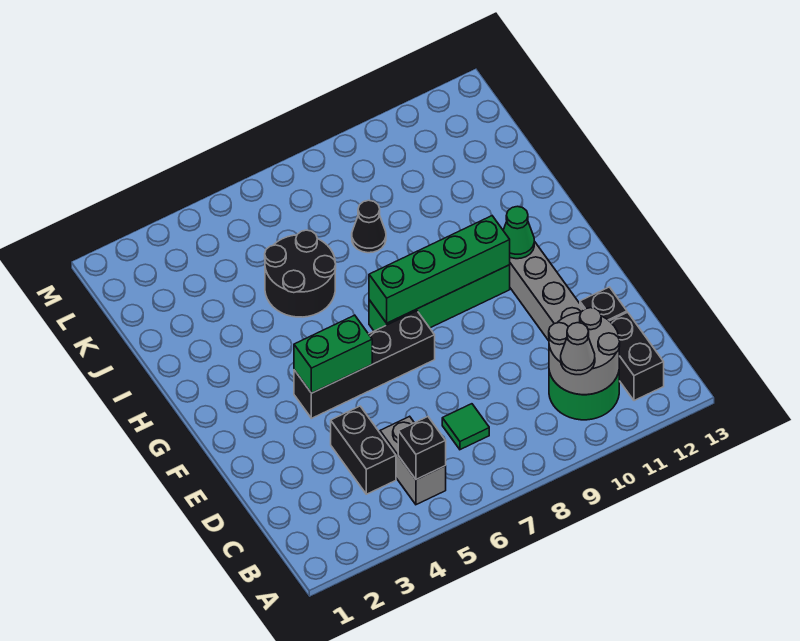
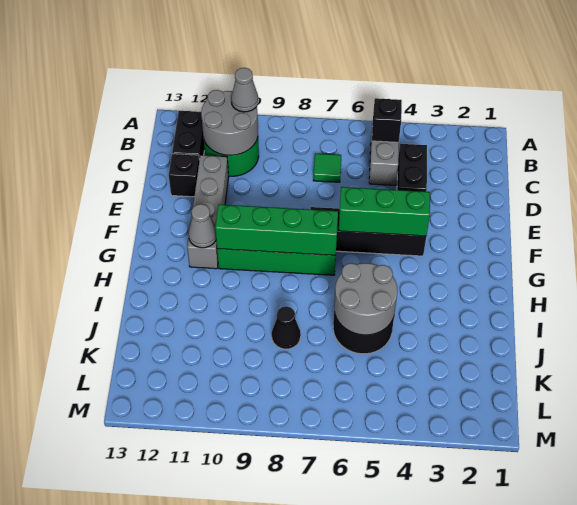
green 1x2 brick [294,315,372,393] -> green 1x3 brick [339,187,430,236]
green 1x1 cone [503,206,534,259] -> grey 1x1 cone [189,204,216,248]
none -> grey 2x2 round brick [334,263,398,335]

